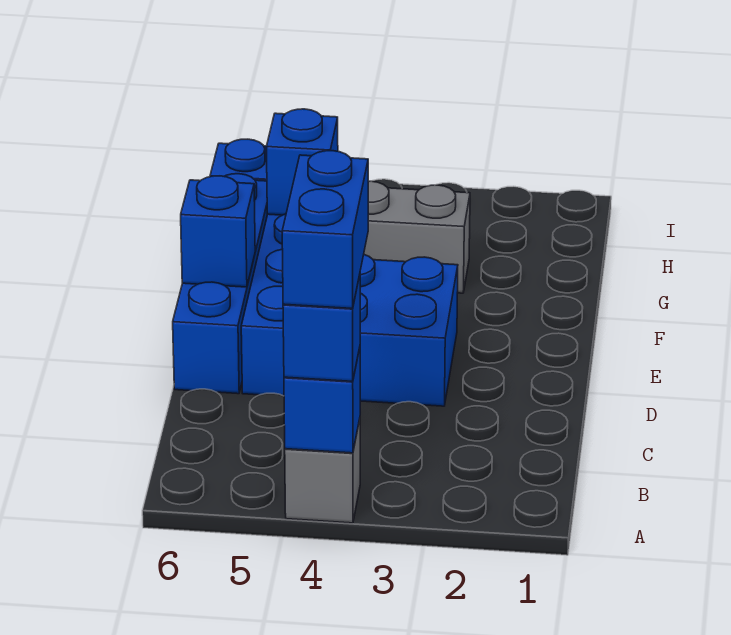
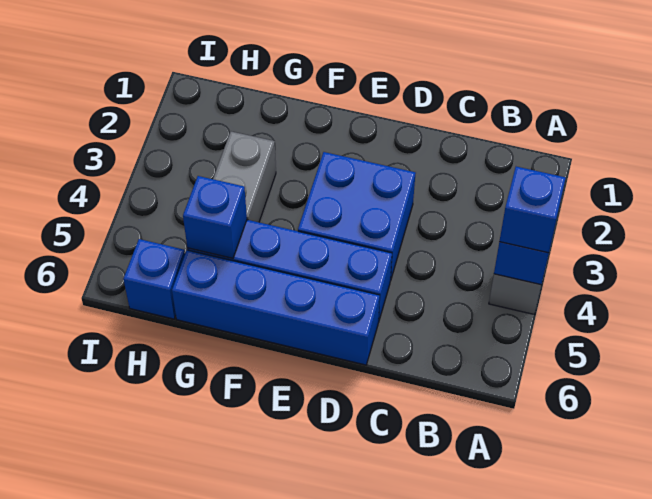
blue 1x2 brick [282,151,368,309] -> none
blue 1x1 brick [181,176,255,287] -> none

